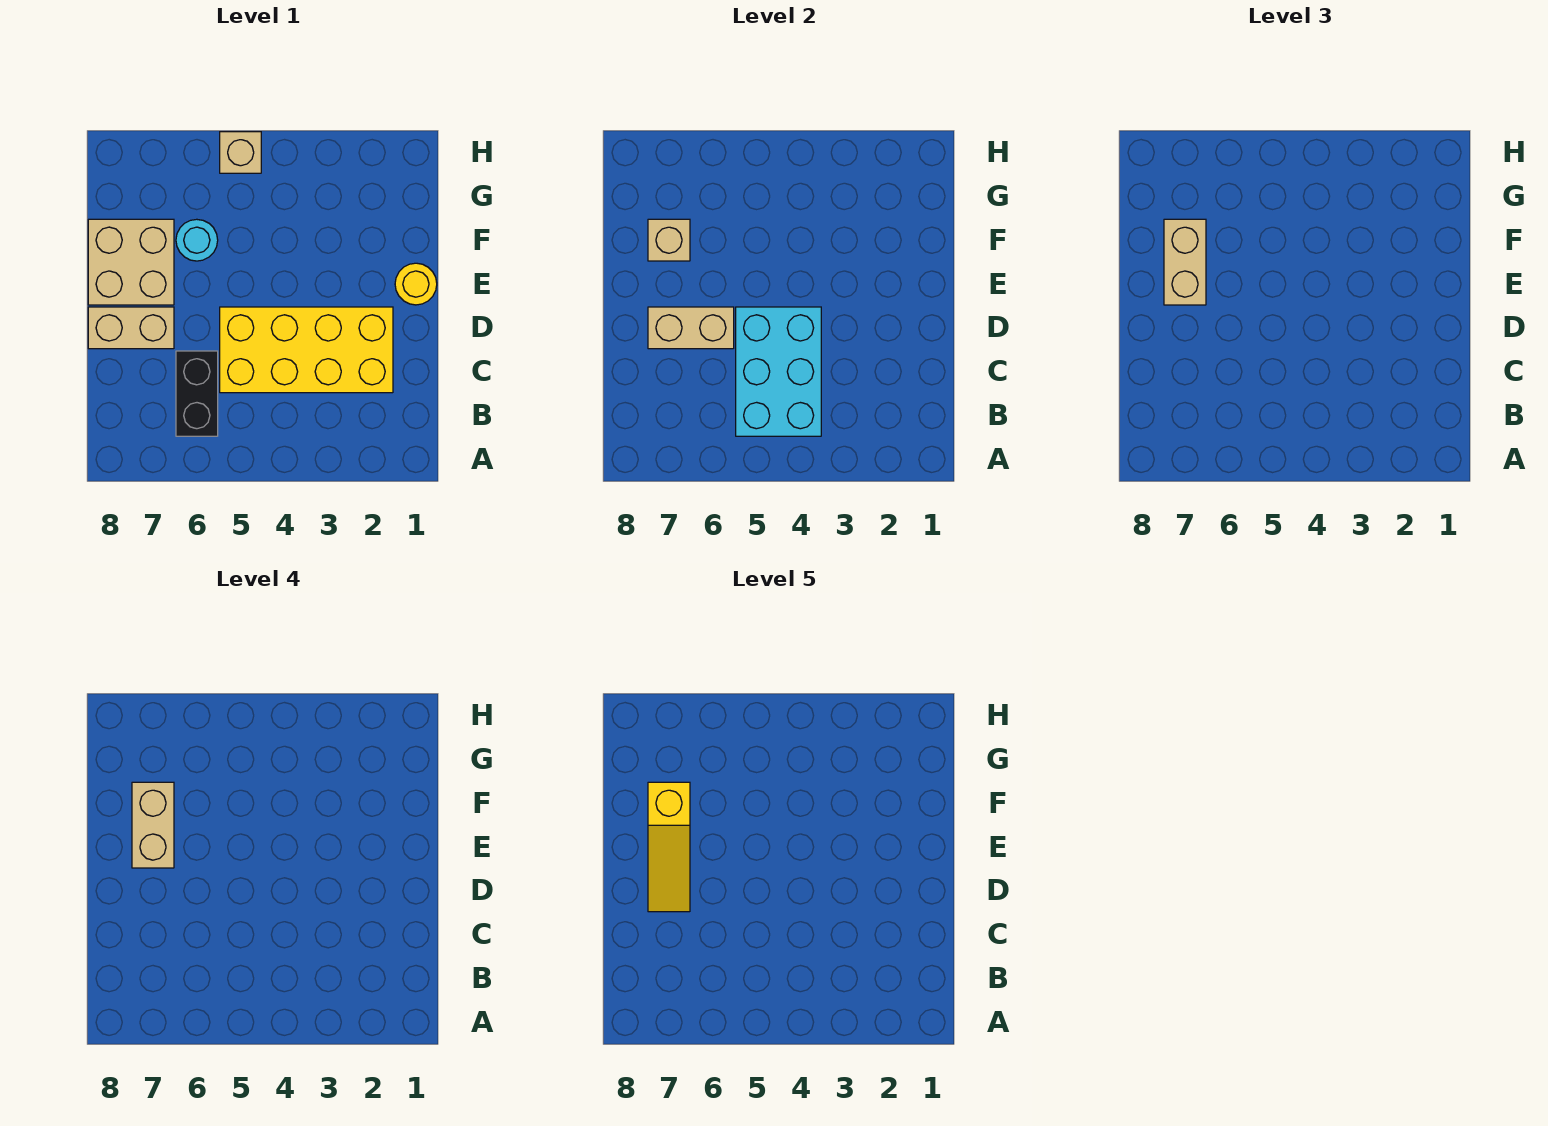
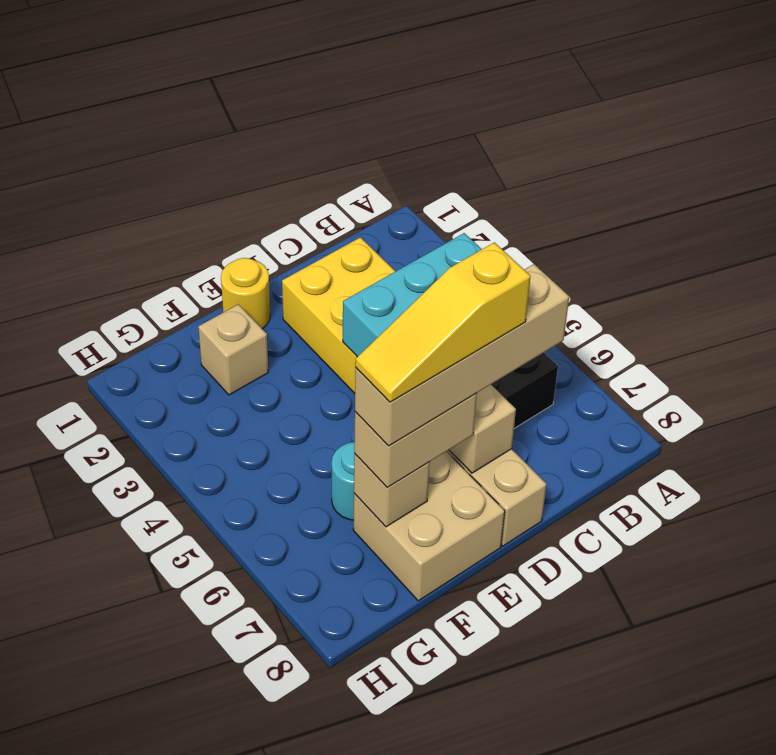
yellow 1x3 slope [648,782,690,912] -> yellow 1x3 slope turned to [355,242,531,402]
tan 1x2 brick [132,782,174,868] -> tan 1x4 brick [355,264,569,446]
tan 1x1 brick [220,132,261,173] -> tan 1x1 brick moved to [198,304,268,395]

